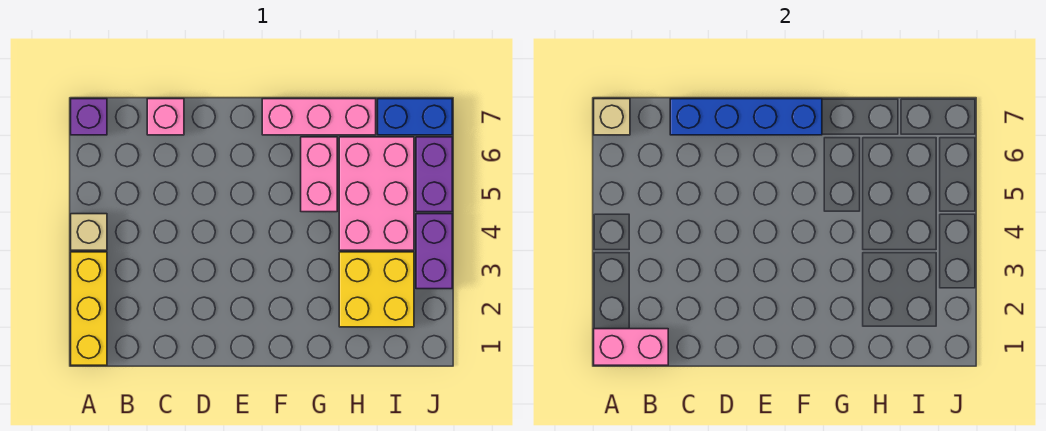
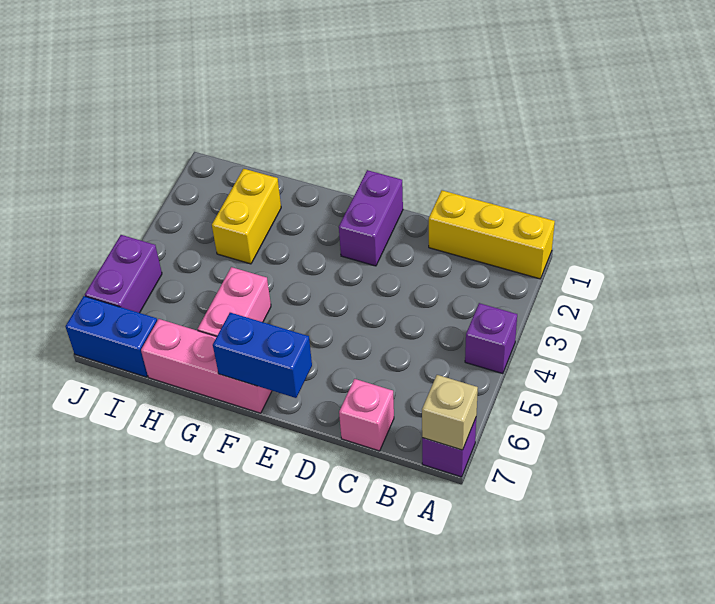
yellow 1x3 brick [71,252,107,365] -> yellow 1x3 brick turned to [429,190,555,279]
pink 1x2 brick [594,329,668,365] -> none
tan 1x1 brick [71,214,107,250] -> purple 1x1 brick [465,303,517,374]
blue 1x4 brick [670,99,822,135] -> blue 1x2 brick [213,313,312,398]
yellow 2x2 brick [339,252,414,327] -> yellow 1x2 brick [212,169,281,264]
pink 2x3 brick [339,137,414,250] -> none
purple 1x2 brick [416,214,452,289] -> purple 1x2 brick moved to [339,170,403,266]

